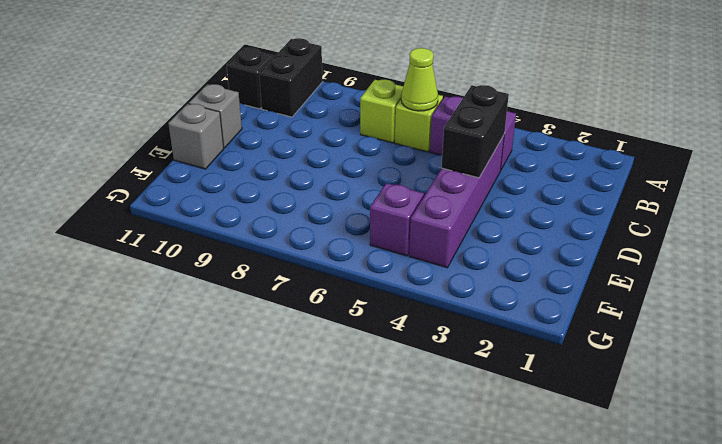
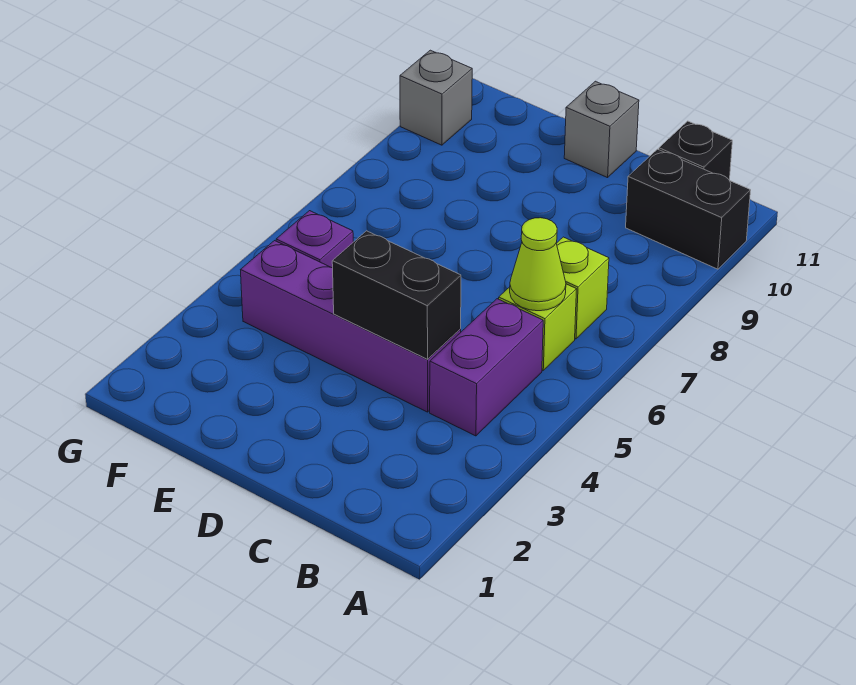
grey 1x1 brick [168,104,224,169] -> grey 1x1 brick moved to [400,50,472,145]

